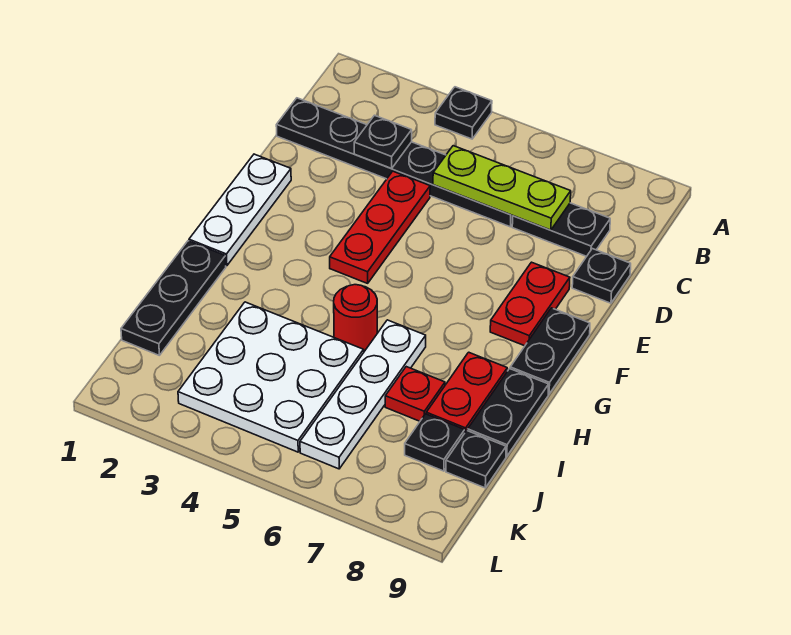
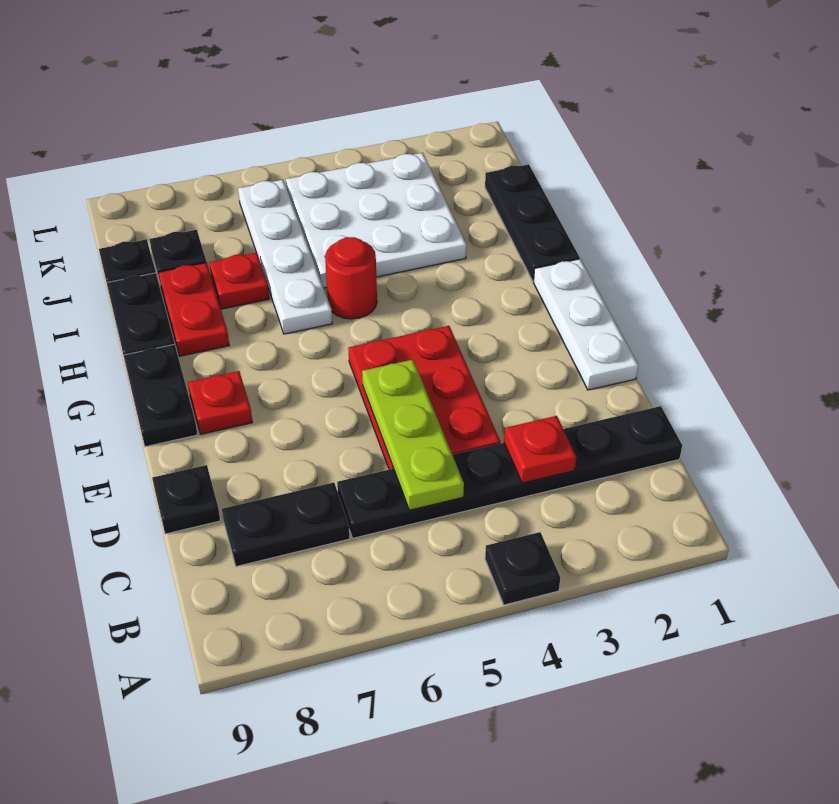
black 1x1 plate [354,115,412,168] -> red 1x1 plate [504,416,576,483]
lime 1x3 plate [433,146,571,230] -> lime 1x3 plate turned to [362,360,464,510]
red 1x3 plate [330,171,430,283] -> red 2x3 plate [348,326,500,469]
red 1x2 plate [490,262,570,346] -> red 1x1 plate [188,371,253,434]

